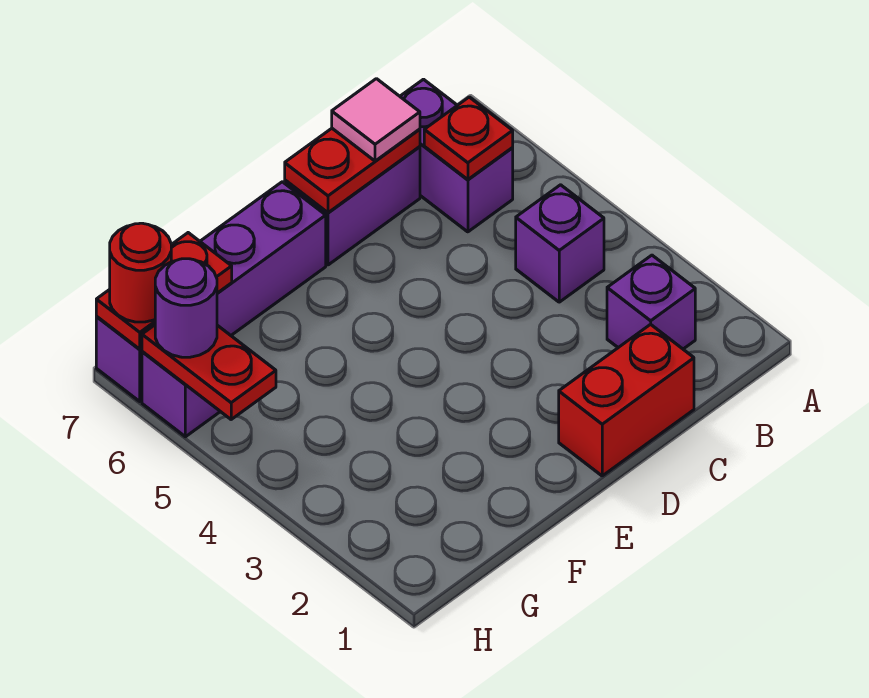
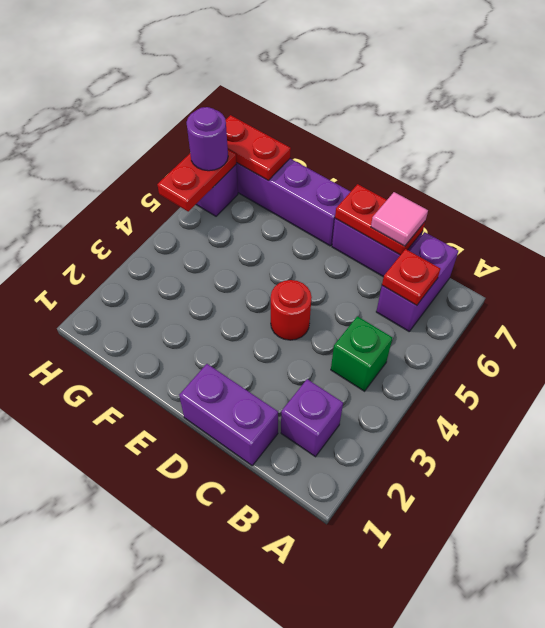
purple 1x1 brick [516,185,604,302] -> green 1x1 brick [331,316,392,391]
red 1x2 brick [559,324,694,476] -> purple 1x2 brick [179,364,278,465]
red 1x1 round brick [110,223,171,322] -> red 1x1 round brick moved to [271,280,312,340]

